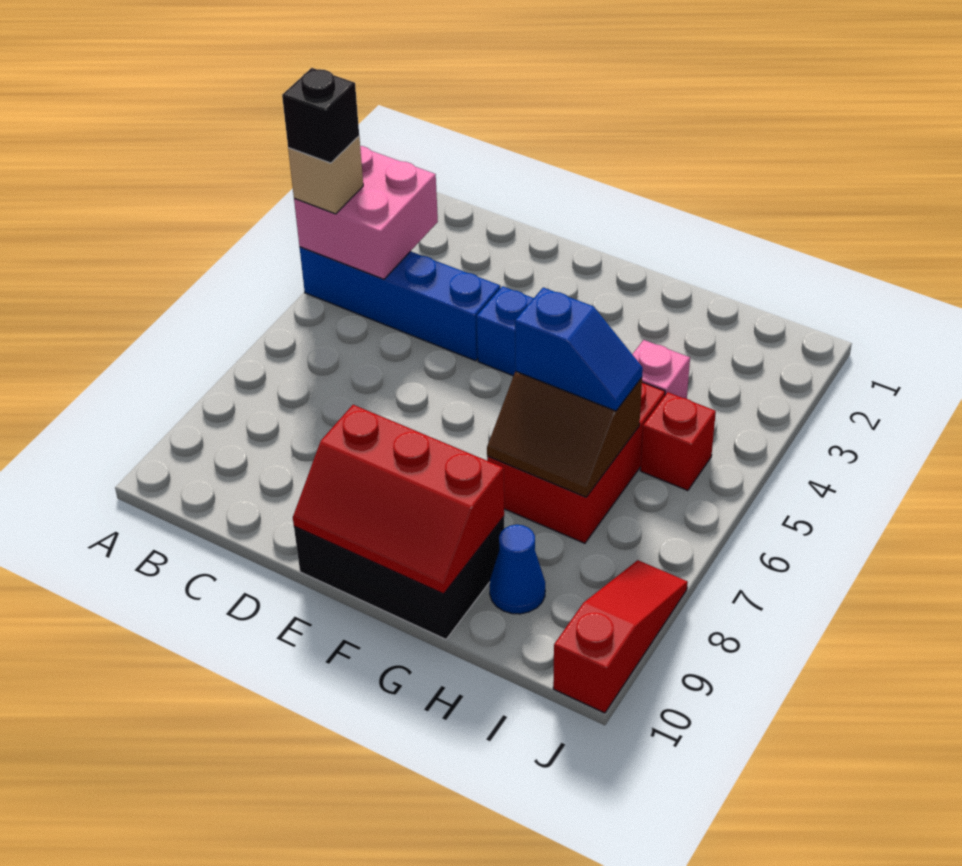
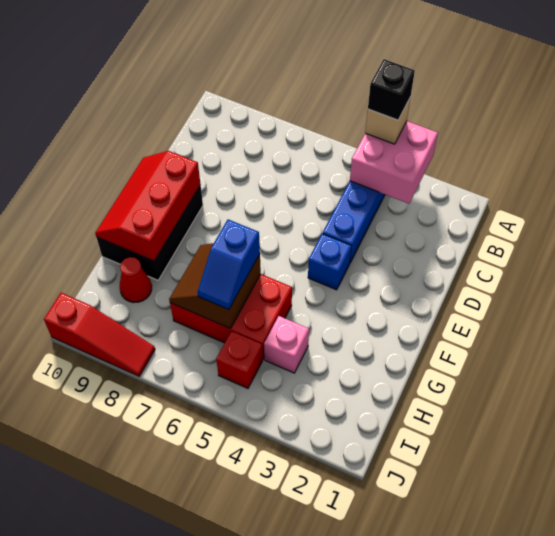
blue 1x1 cone [490,525,545,614] -> red 1x1 cone [120,257,152,303]

